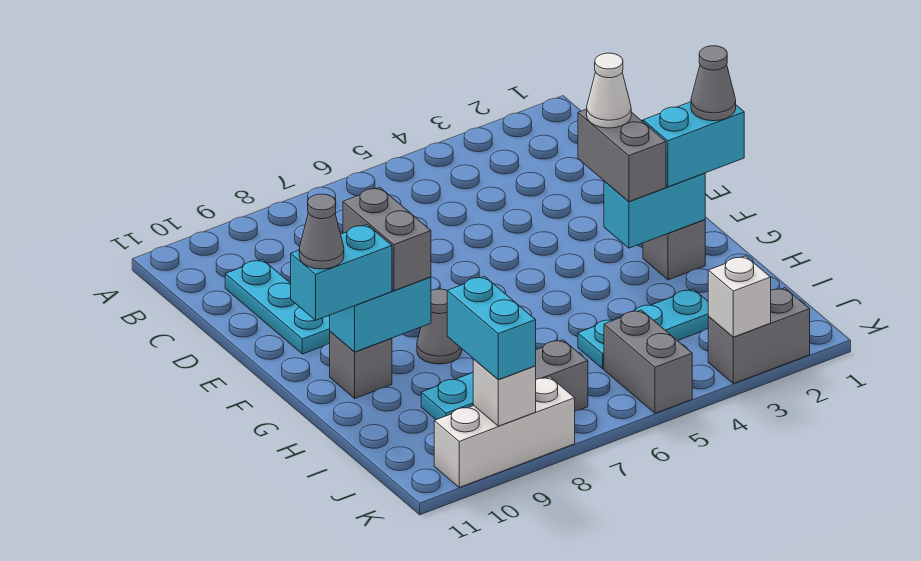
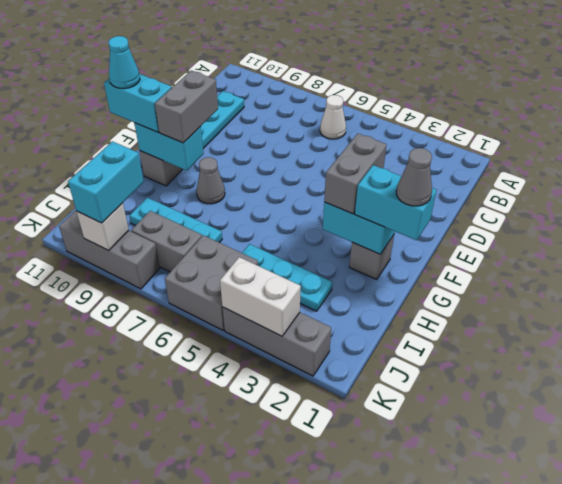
white 1x1 cone [587,53,631,128] -> white 1x1 cone moved to [320,95,346,139]
grey 1x1 cone [299,194,344,269] -> cyan 1x1 cone [108,36,140,89]
grey 1x2 brick [604,310,692,413] -> grey 2x2 brick [165,235,258,330]
grey 1x2 brick [708,288,810,384] -> grey 1x3 brick [222,307,331,376]
white 1x1 brick [708,256,771,337] -> white 1x2 brick [220,257,301,336]
white 1x3 brick [434,377,575,487] -> grey 1x3 brick [59,210,160,289]

